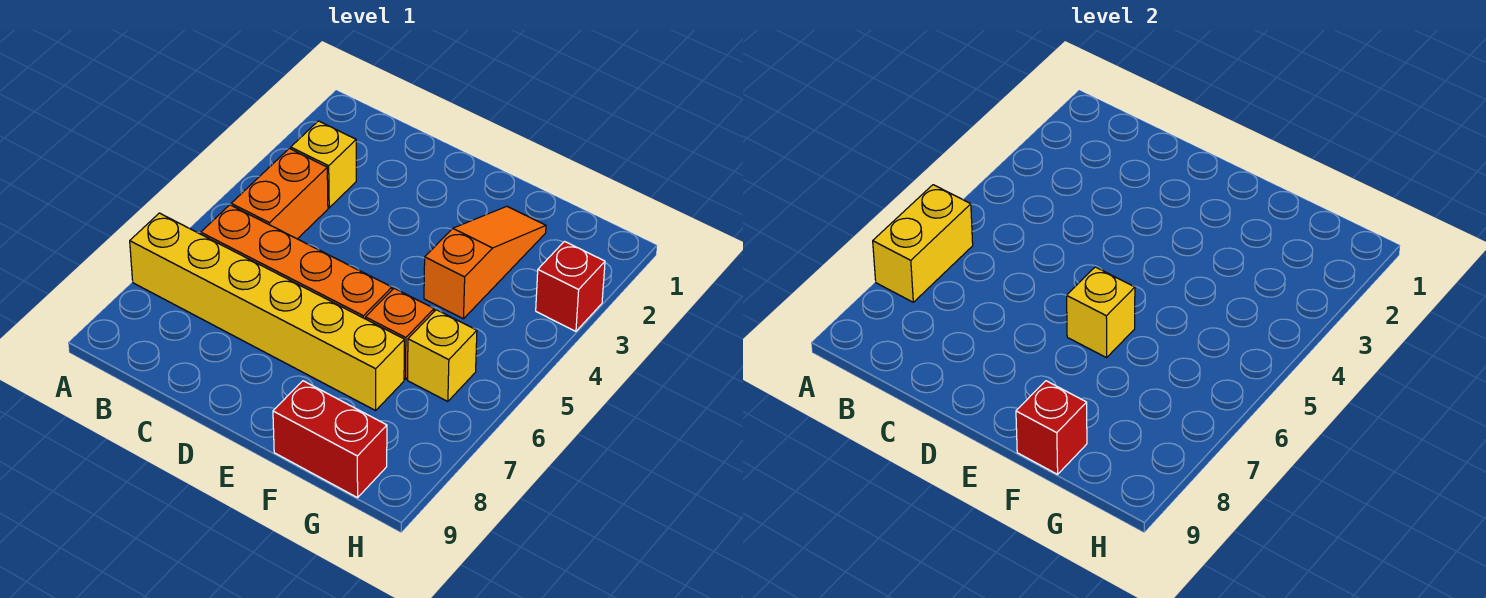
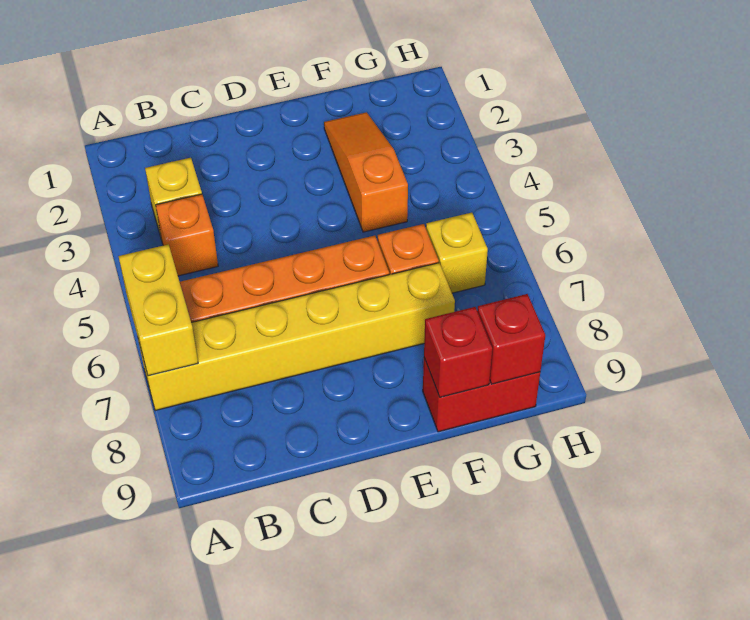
orange 1x2 brick [231,149,328,239] -> orange 1x1 brick [156,194,218,276]
yellow 1x1 brick [1067,267,1135,358] -> none
red 1x1 brick [536,242,605,331] -> red 1x1 brick moved to [477,294,545,384]

